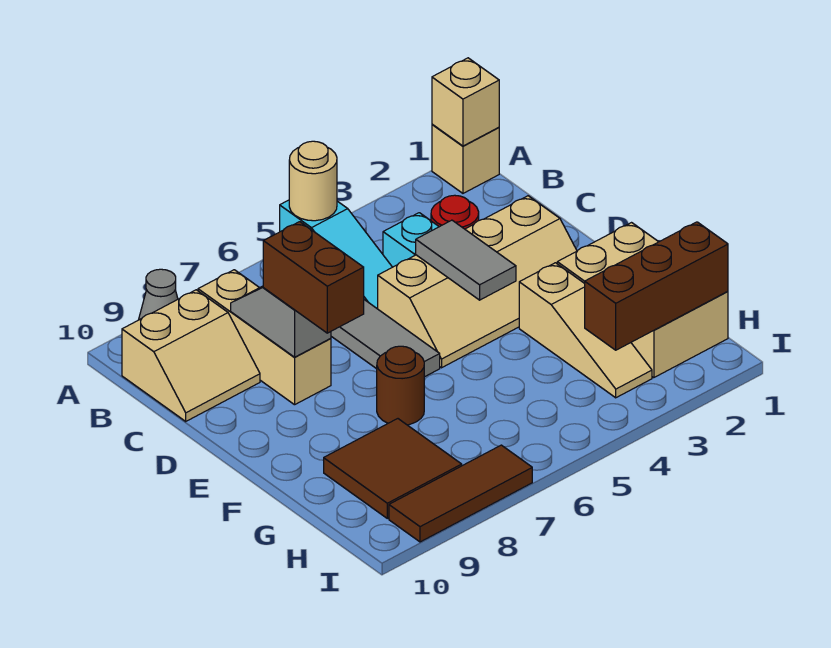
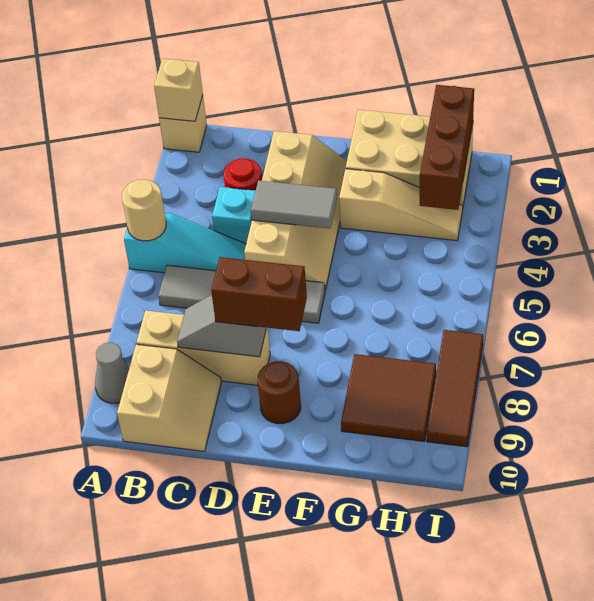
brown 1x1 round brick [377,346,424,425] -> brown 1x1 round brick moved to [258,361,301,424]

